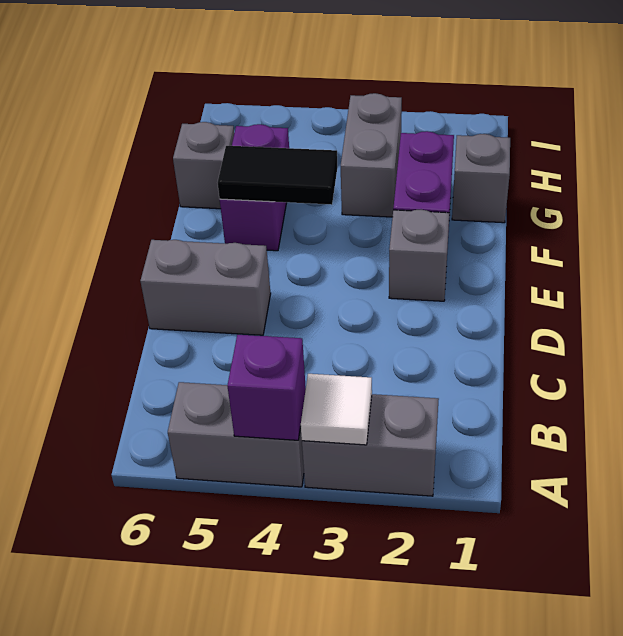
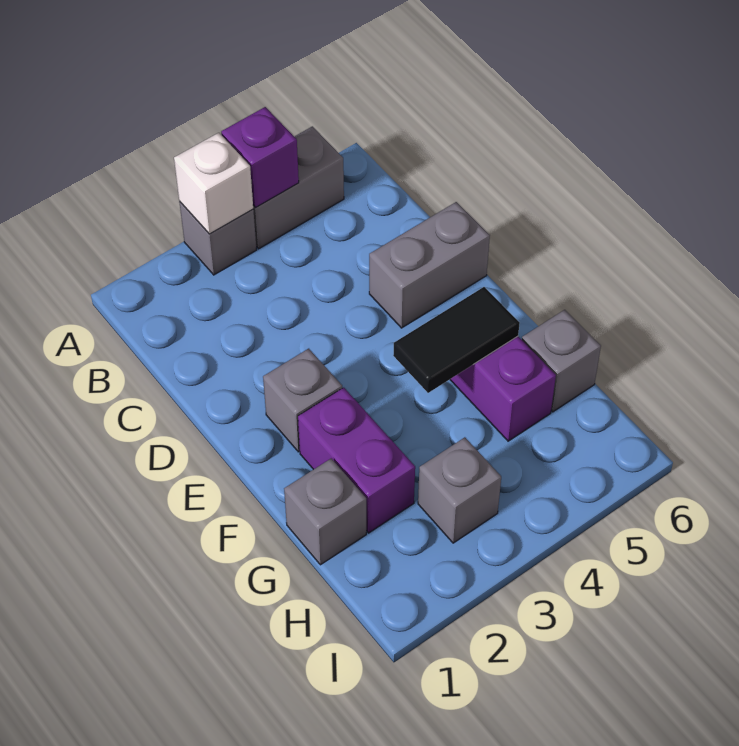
grey 1x2 brick [302,394,439,496] -> grey 1x1 brick [179,202,256,275]
white 1x1 tile [300,374,372,445] -> white 1x1 brick [174,133,253,234]
grey 1x2 brick [341,93,402,217] -> grey 1x1 brick [418,437,501,543]

